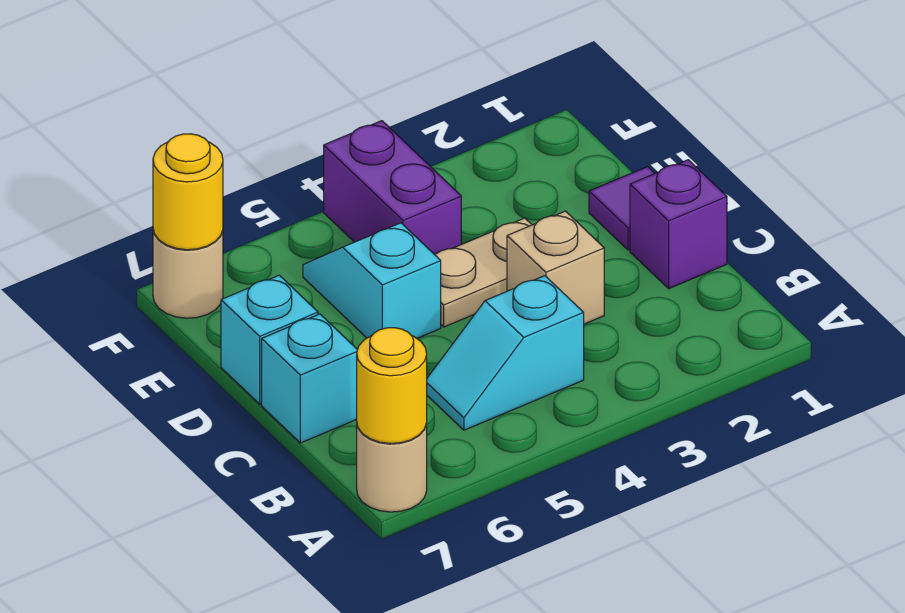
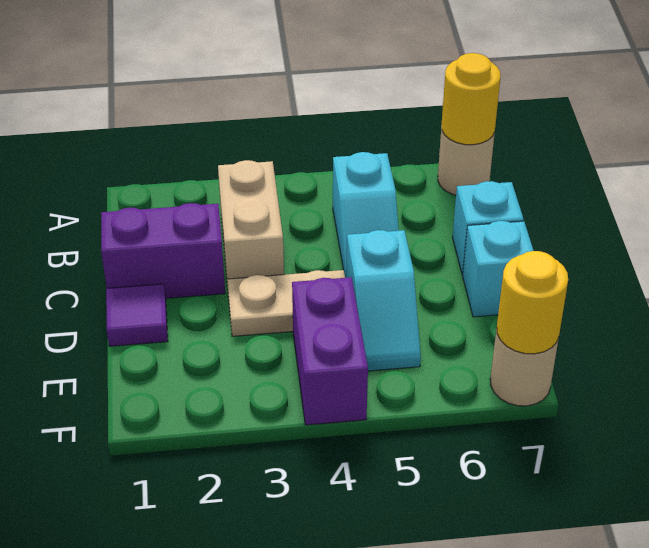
cyan 1x2 slope [427,276,584,430] -> cyan 1x2 slope turned to [333,152,399,278]
purple 1x1 brick [630,160,727,288] -> purple 1x2 brick [101,203,225,298]
tan 1x1 brick [507,211,604,324] -> tan 1x2 brick [218,160,284,285]

